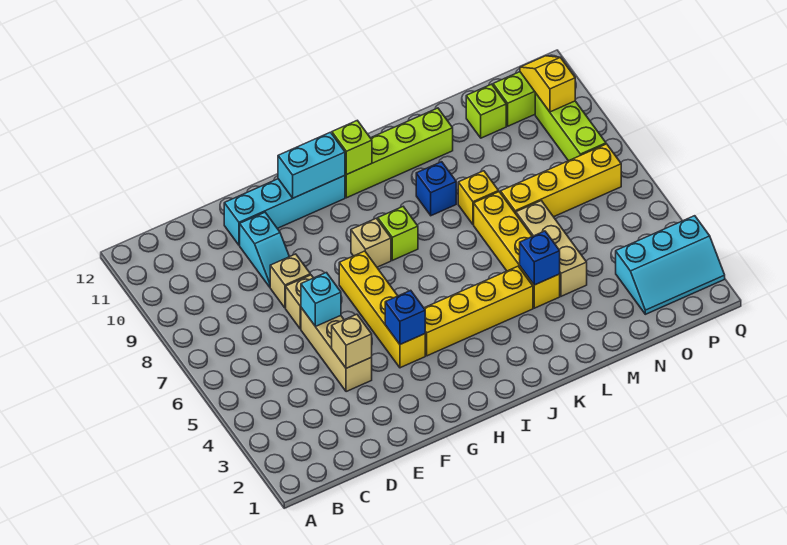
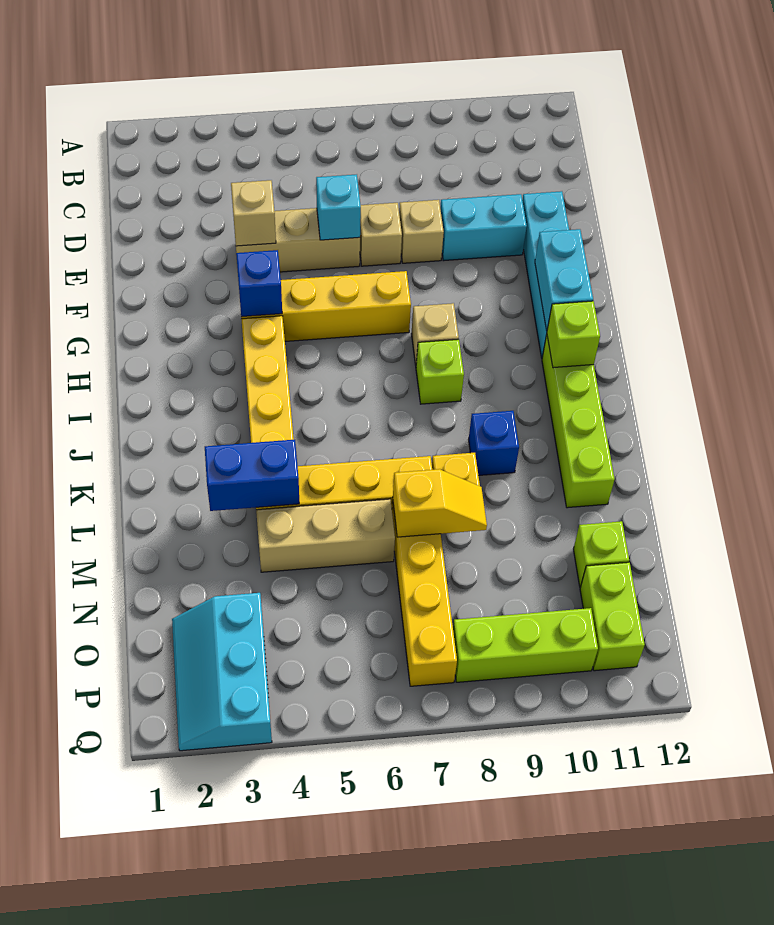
cyan 1x2 slope [240,212,289,287] -> cyan 1x2 brick [440,194,527,261]
blue 1x1 brick [520,231,560,285] -> blue 1x2 brick [205,440,299,511]
yellow 1x2 slope [520,56,575,112] -> yellow 1x2 slope moved to [393,469,487,537]

